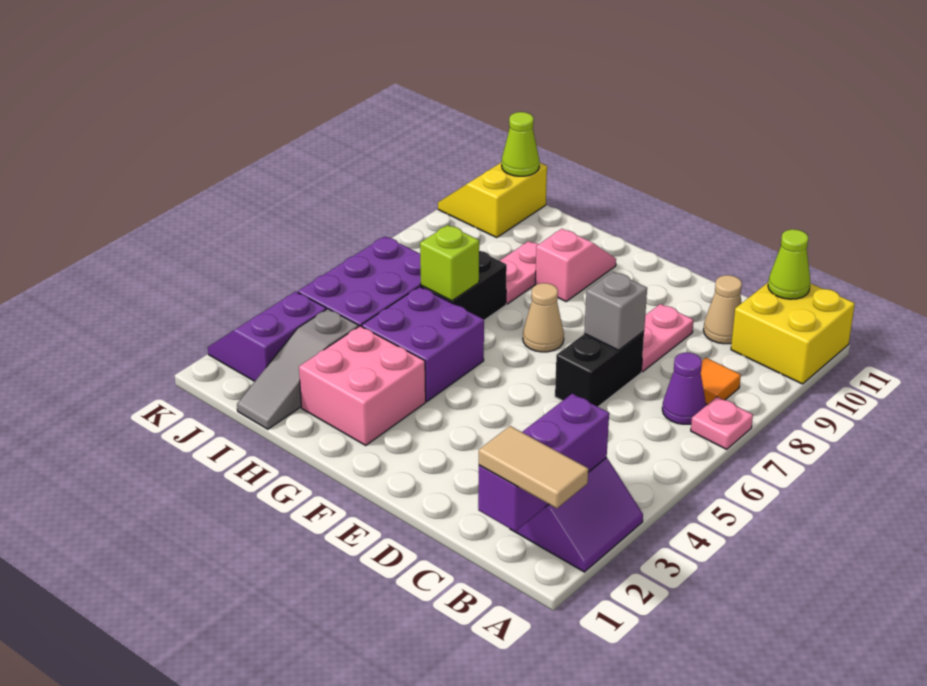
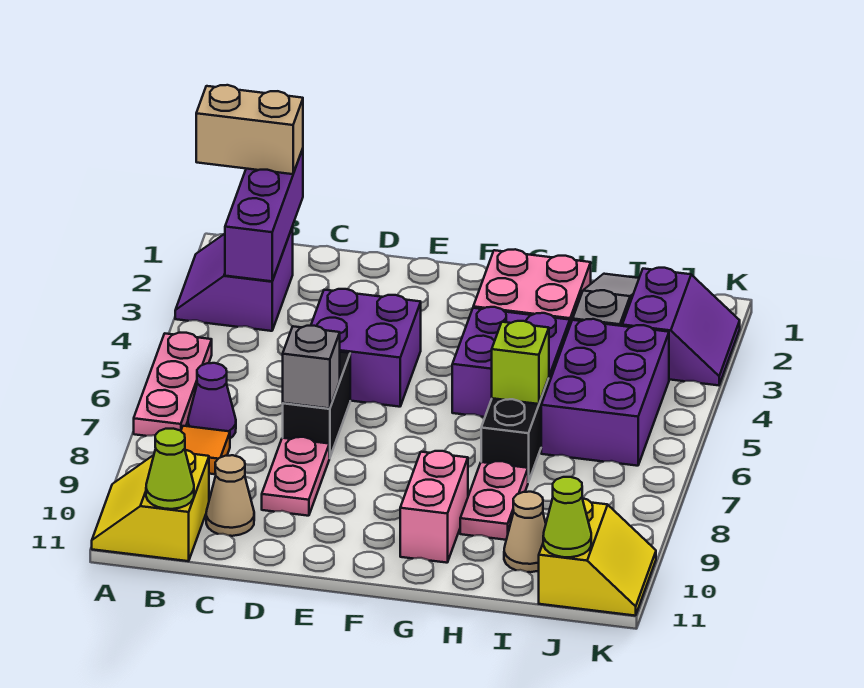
tan 1x2 tile [479,426,588,508] -> tan 1x2 brick [196,85,303,174]
pink 1x1 plate [691,397,753,449] -> pink 1x3 plate [134,333,212,436]
yellow 2x2 brick [731,283,855,384] -> yellow 2x2 slope [92,450,209,561]
none -> purple 2x2 brick [311,289,421,407]
tan 1x1 cone [523,283,564,352] -> tan 1x1 cone moved to [504,492,546,572]
pink 1x2 slope [535,229,616,301] -> pink 1x2 brick [400,451,468,563]

